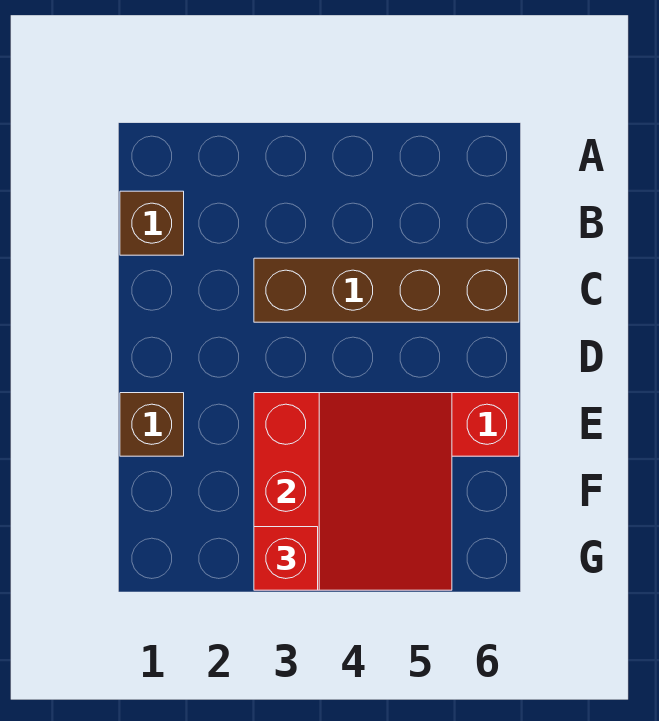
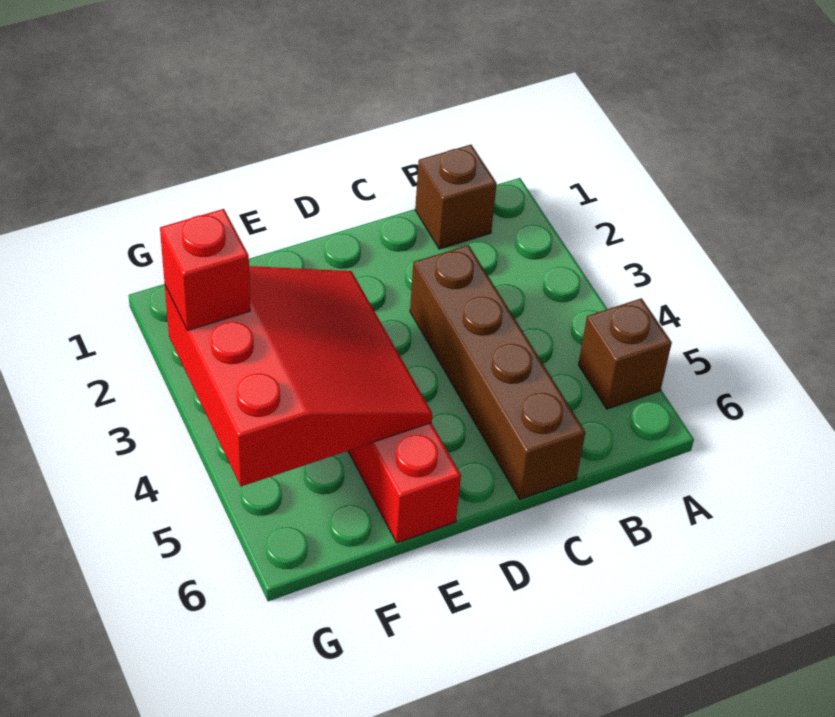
brown 1x1 brick [120,393,184,456] -> brown 1x1 brick moved to [578,298,672,409]
red 3x3 slope [254,393,452,590] -> red 3x3 slope turned to [165,266,432,487]

